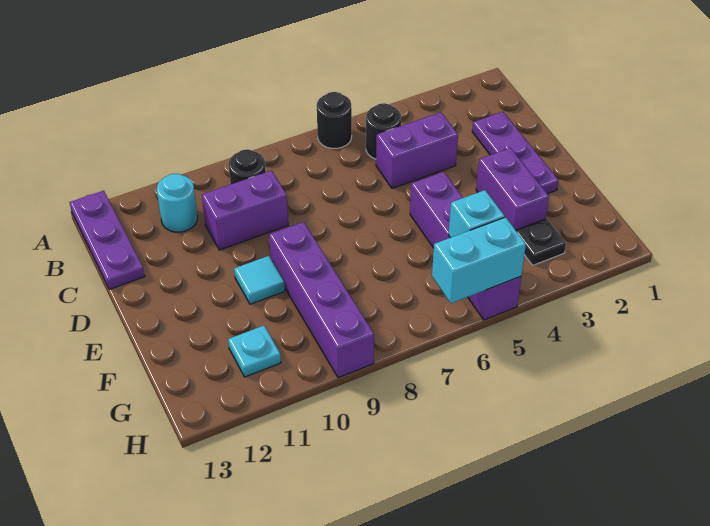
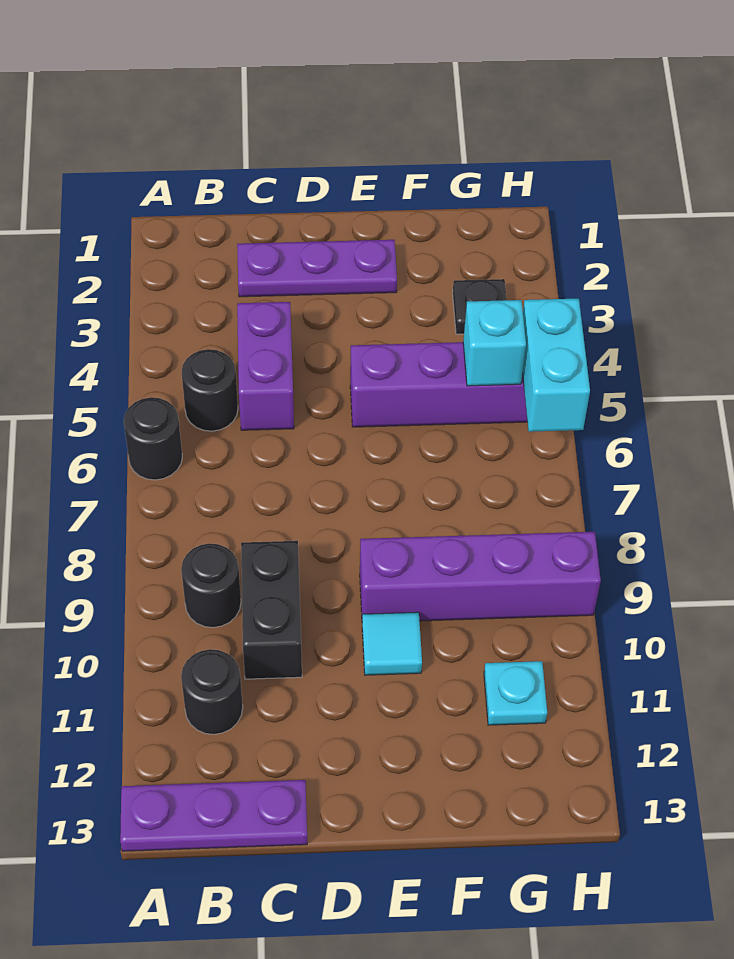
cyan 1x1 round brick [157,174,198,232] -> black 1x1 round brick [181,649,243,734]
purple 1x2 brick [202,171,288,250] -> black 1x2 brick [241,541,302,679]
purple 1x2 brick [476,148,549,230] -> none

